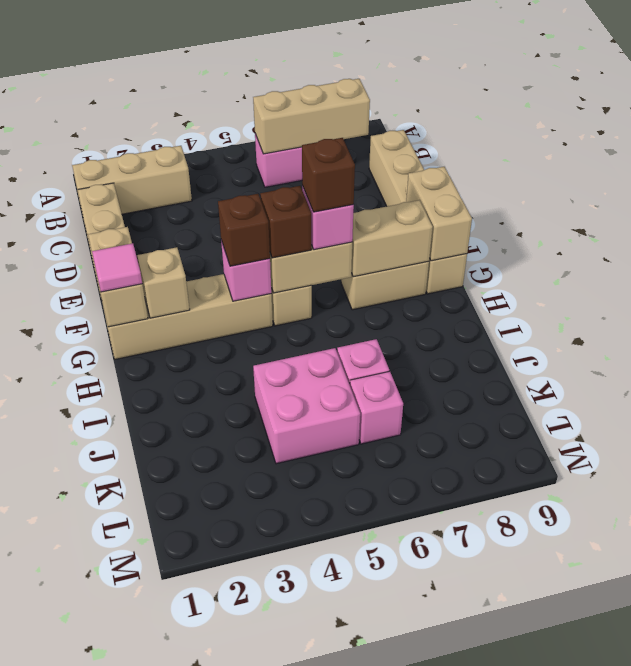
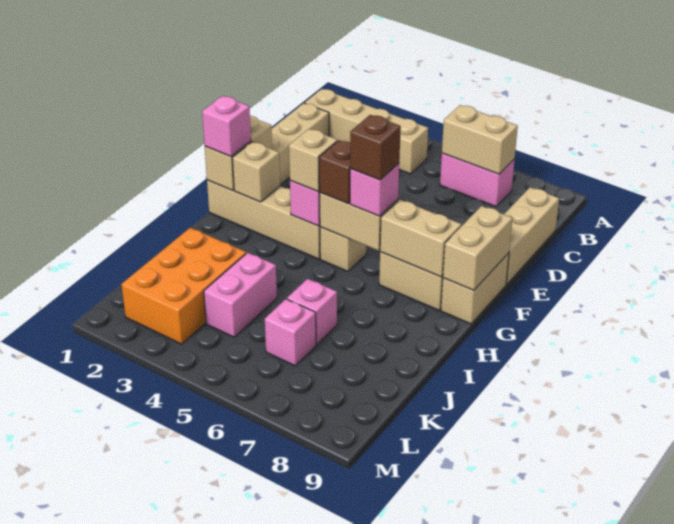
tan 1x3 brick [72,146,192,214] -> tan 1x4 brick [305,89,428,174]
tan 1x3 brick [253,79,370,154] -> tan 1x2 brick [442,105,518,174]
pink 1x1 tile [92,243,142,292] -> pink 1x1 brick [202,96,251,156]
brown 1x1 brick [218,194,270,266] -> tan 1x1 brick [289,129,337,191]
none -> orange 2x3 brick [121,228,246,344]
pink 2x2 brick [253,348,360,464] -> pink 1x2 brick [204,253,277,337]

